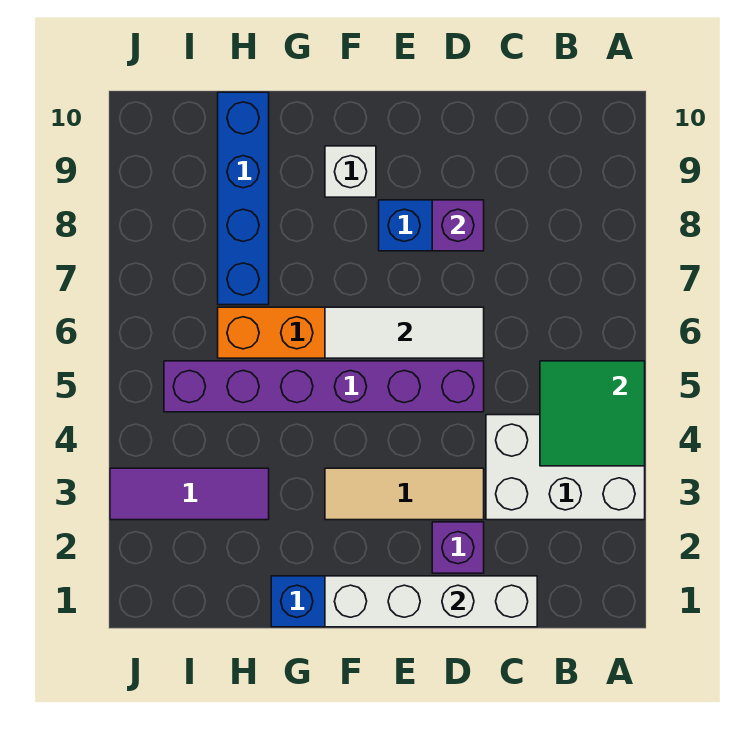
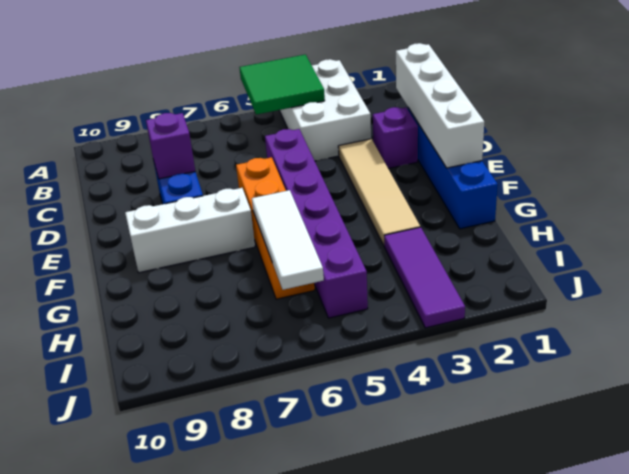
tan 1x3 tile [325,468,484,520] -> tan 1x4 tile [338,139,420,245]
white 1x3 tile [325,307,484,358] -> white 1x3 tile moved to [252,190,324,290]
white 1x1 brick [325,146,376,197] -> white 1x3 brick [125,188,255,273]
blue 1x4 brick [218,92,269,305] -> none

